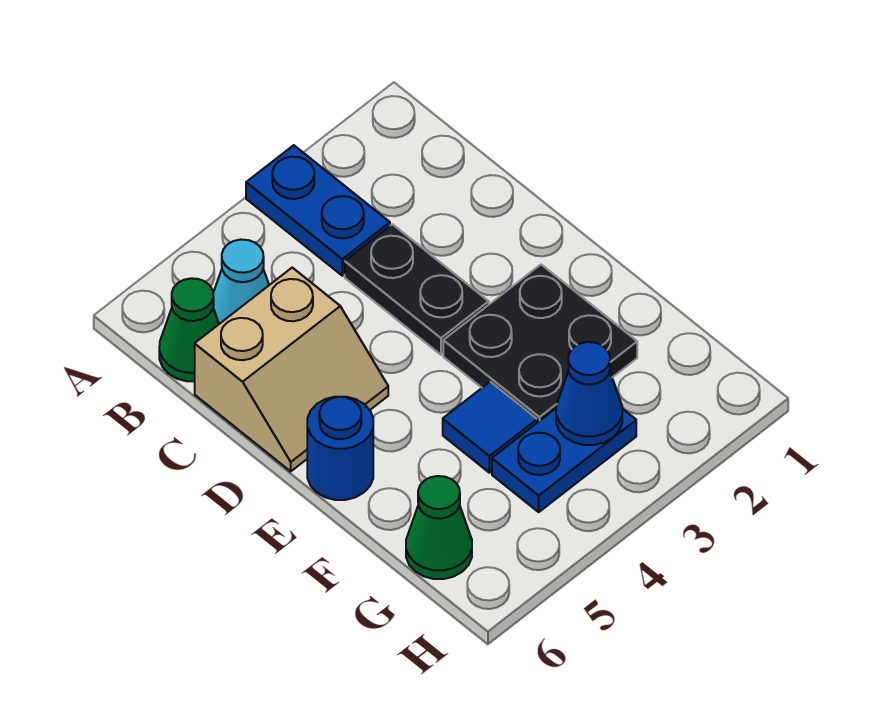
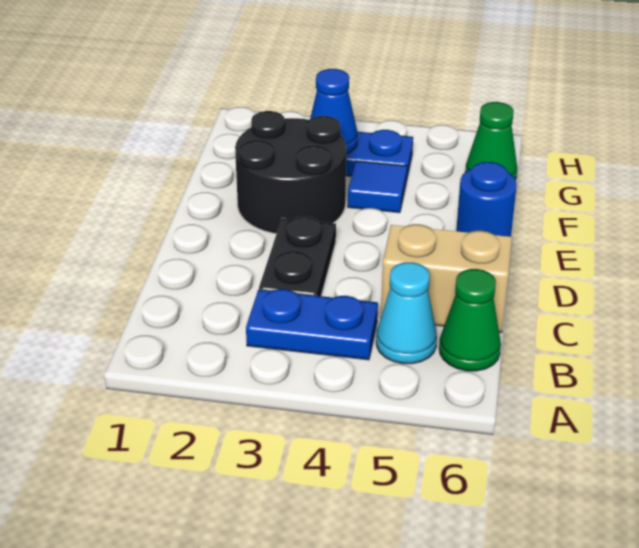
blue 1x2 plate [246,145,390,276] -> blue 1x2 plate turned to [246,289,378,360]
black 2x2 plate [443,265,637,423] -> black 2x2 round brick [235,111,346,234]

